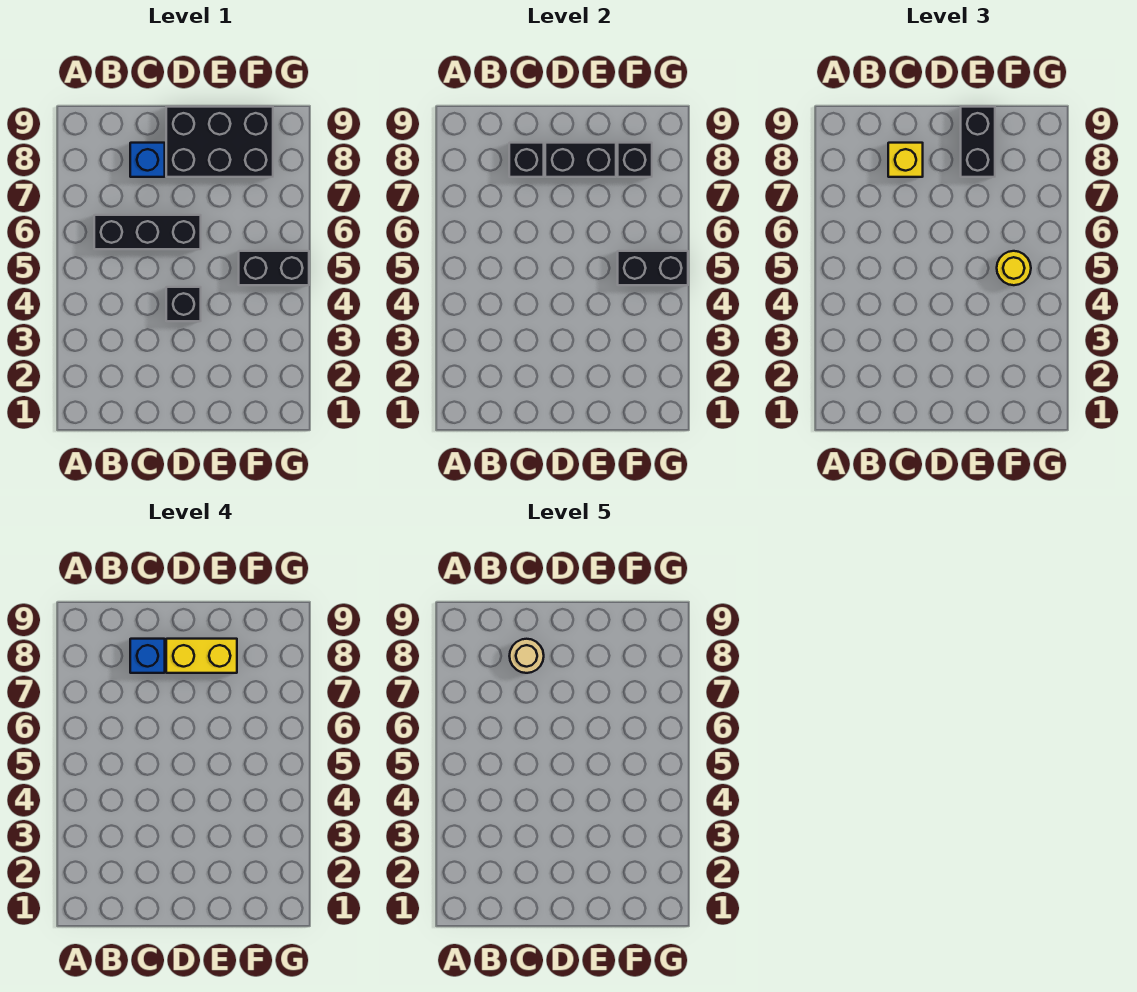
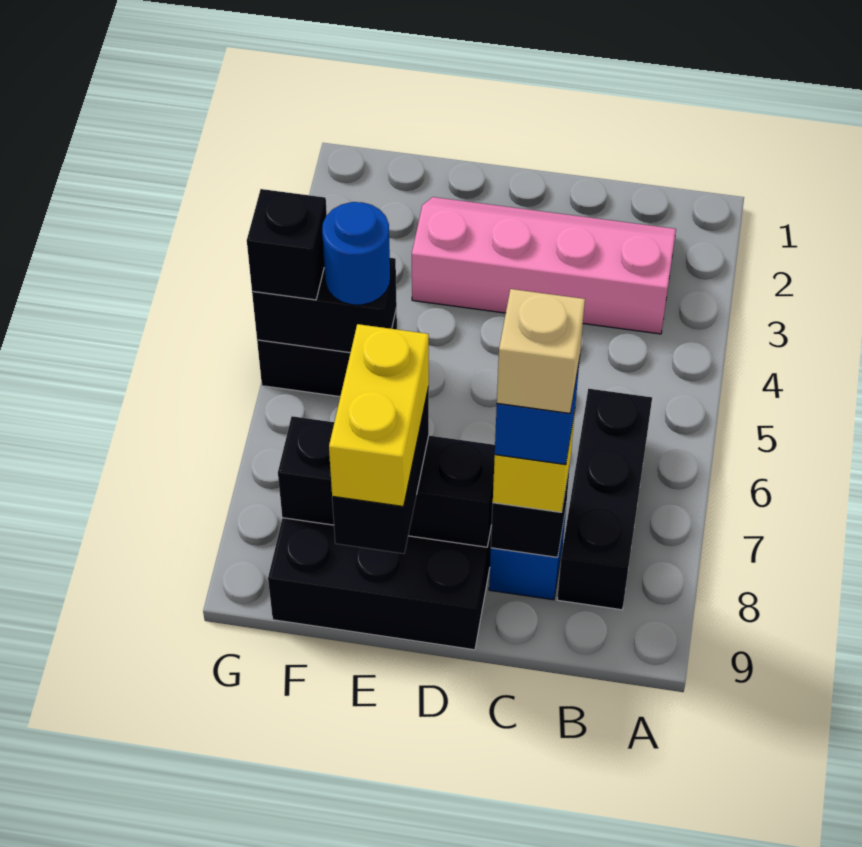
none -> pink 2x4 slope [412,197,676,334]
black 1x3 brick [94,215,201,249] -> black 1x3 brick turned to [557,389,652,610]
tan 1x1 round brick [510,639,544,673] -> tan 1x1 brick [497,289,585,413]
black 1x1 brick [166,287,201,321] -> black 1x1 brick moved to [247,189,327,300]
yellow 1x2 brick [166,639,237,673] -> yellow 1x2 brick turned to [329,324,429,507]
yellow 1x1 round brick [997,251,1031,285] -> blue 1x1 round brick [322,202,390,305]

